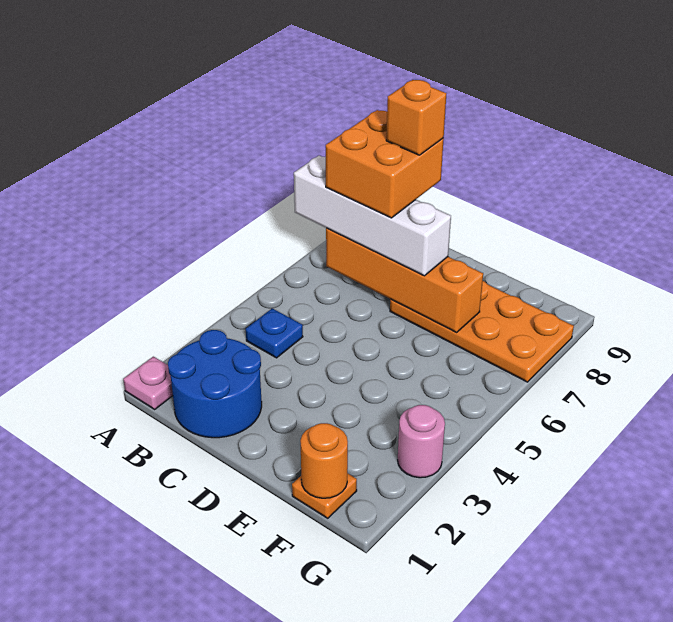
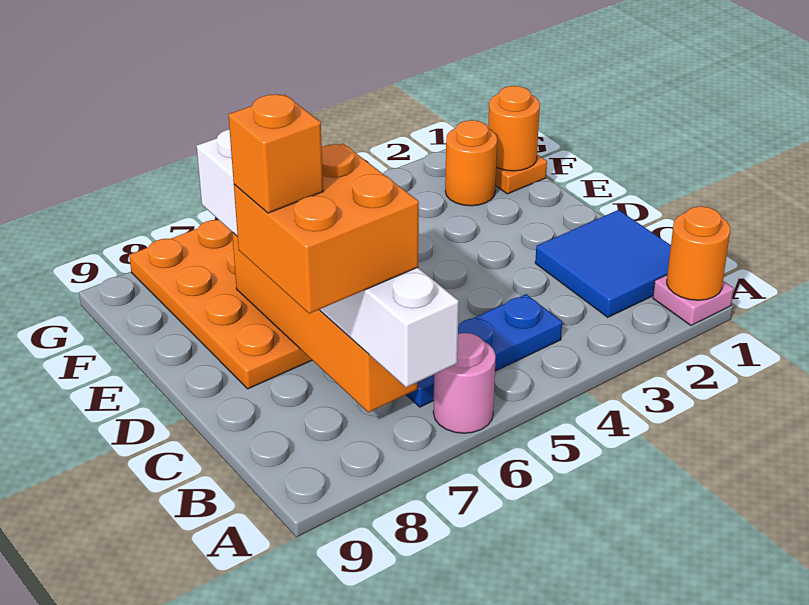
none -> orange 1x1 round brick [667,206,730,300]
white 1x4 brick [294,156,451,276] -> white 1x6 brick [197,129,459,387]
blue 2x2 round brick [168,330,262,438] -> blue 2x2 tile [535,210,671,317]
blue 1x1 plate [246,308,303,358] -> blue 1x3 plate [407,294,562,407]
none -> orange 1x1 round brick [445,120,497,206]
pink 1x1 round brick [398,405,445,478] -> pink 1x1 round brick moved to [433,333,496,433]

